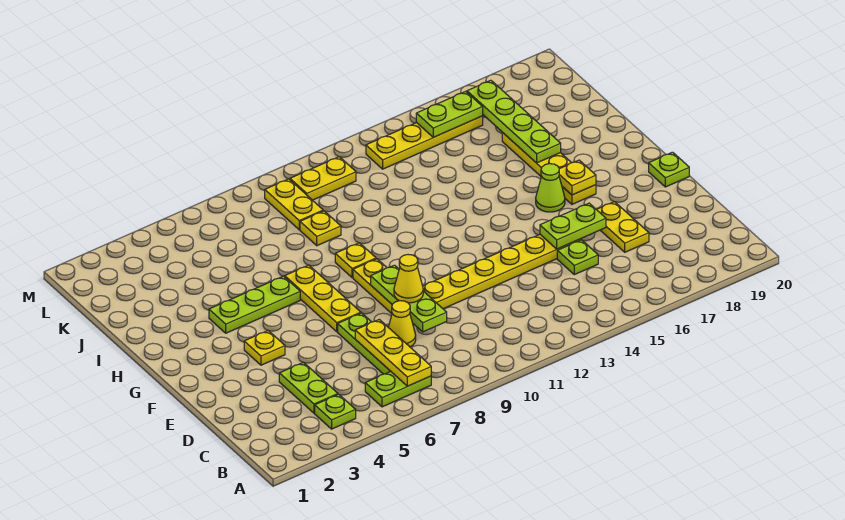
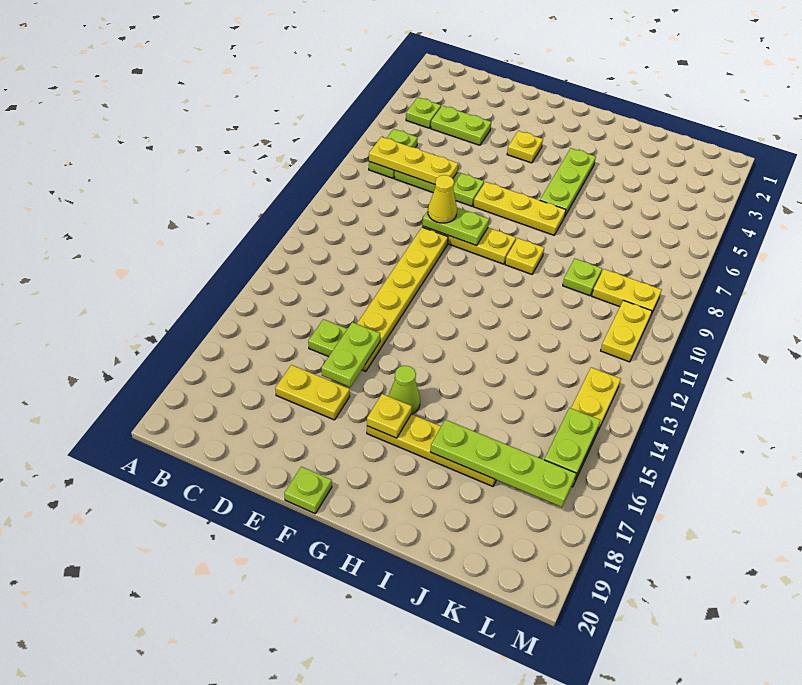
yellow 1x1 cone [388,301,416,347] -> none
lime 1x3 plate [371,265,447,332] -> lime 1x2 plate [423,208,489,246]
yellow 1x1 plate [300,211,341,246] -> lime 1x1 plate [563,259,602,296]

